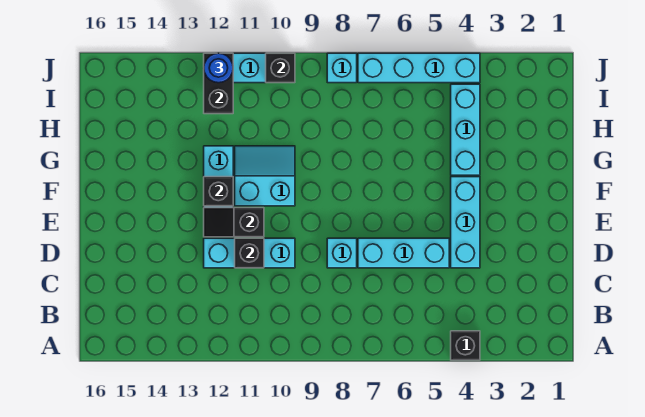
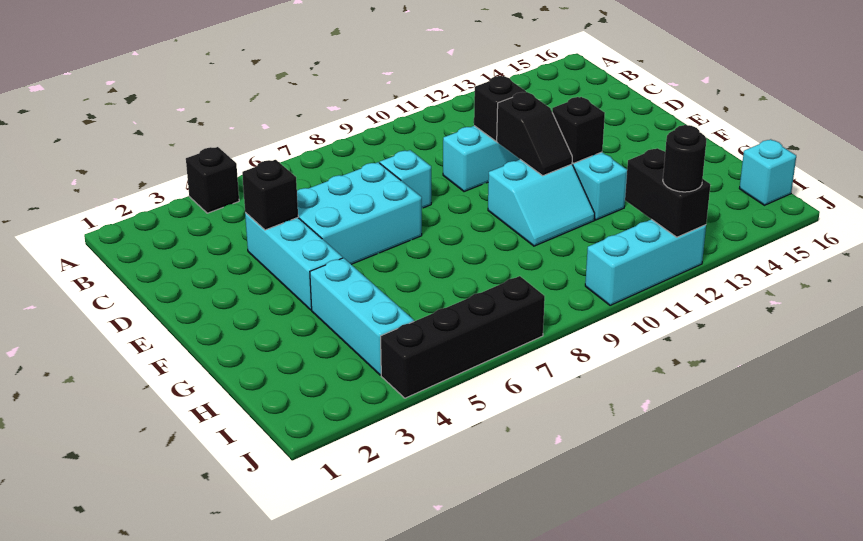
cyan 1x3 brick [358,238,449,268] -> cyan 2x3 brick [297,162,422,264]
black 1x2 slope [204,208,264,237] -> black 1x2 slope turned to [497,92,572,176]
cyan 1x4 brick [358,53,480,83] -> black 1x4 brick [381,276,545,398]
cyan 1x1 brick [327,53,357,83] -> cyan 1x1 brick moved to [739,139,796,205]
black 1x1 brick [266,53,295,83] -> black 1x1 brick moved to [242,160,298,230]
blue 1x1 round brick [204,53,233,83] -> black 1x1 round brick [663,125,707,192]

